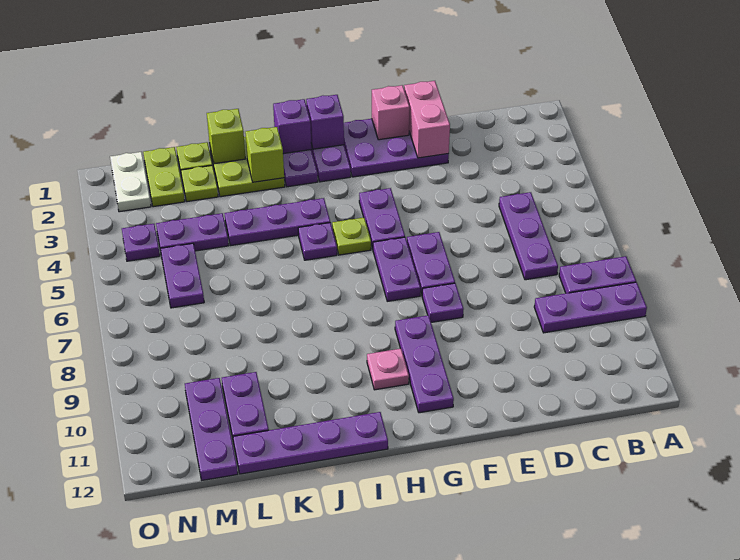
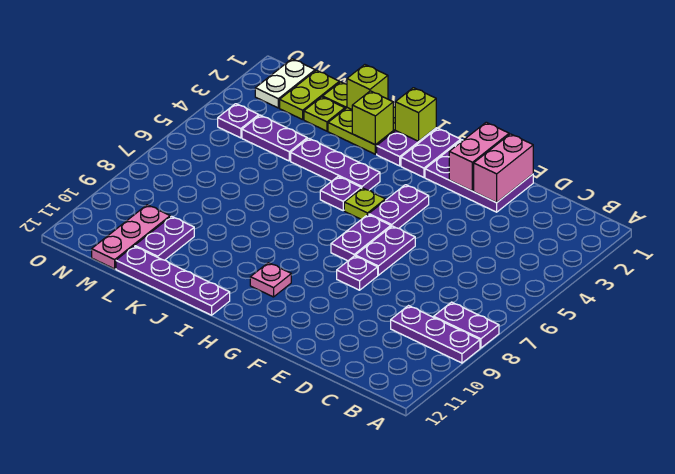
purple 1x3 plate [499,192,558,280] -> none
pink 1x1 brick [372,85,410,140] -> pink 1x2 brick [449,122,509,191]
purple 1x3 plate [395,315,454,413] -> none
purple 1x1 brick [306,95,344,149] -> none
purple 1x1 brick [273,99,311,154] -> lime 1x1 brick [395,88,436,141]
purple 1x2 plate [161,243,204,308] -> none
purple 1x3 plate [185,378,238,480] -> pink 1x3 plate [92,205,170,269]

